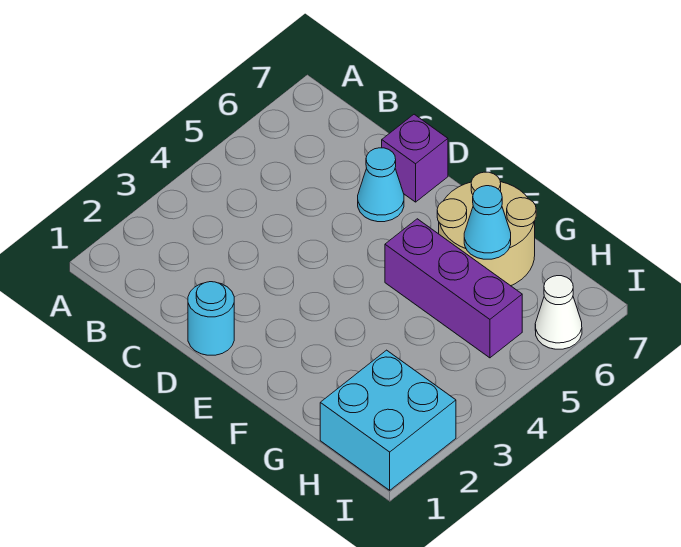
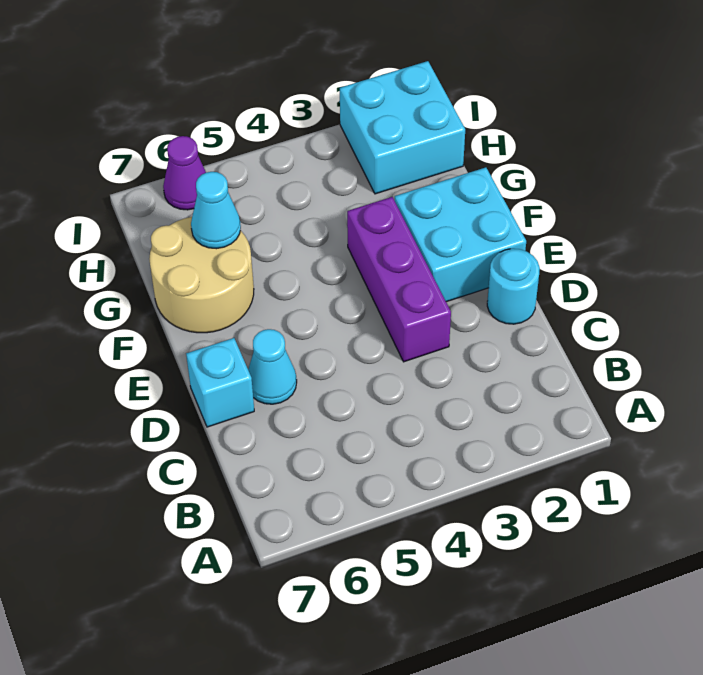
purple 1x1 brick [382,114,448,202] -> cyan 1x1 brick [186,338,254,427]
none -> cyan 2x2 brick [395,167,526,302]
purple 1x3 brick [385,219,522,358] -> purple 1x3 brick moved to [347,197,451,362]
white 1x1 cone [535,276,582,349] -> purple 1x1 cone [163,136,206,210]

